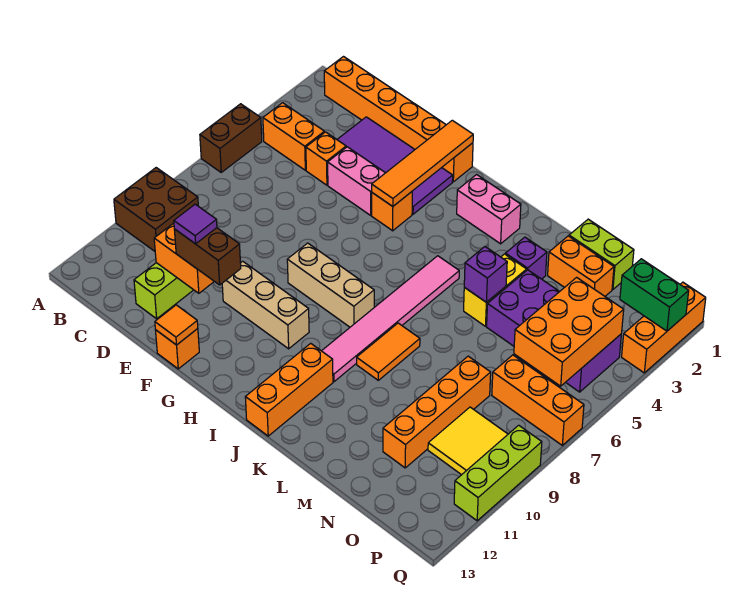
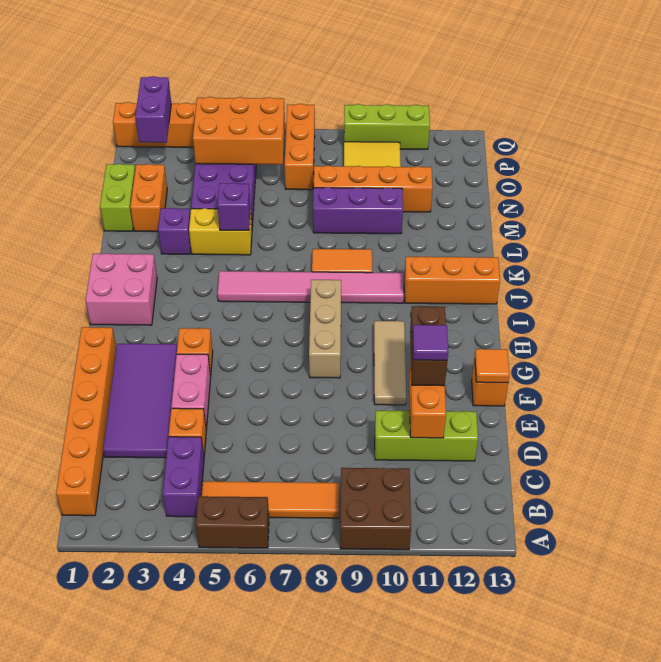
orange 1x2 brick [263,103,324,170] -> purple 1x2 brick [163,437,204,517]
tan 1x3 brick [222,261,309,349] -> tan 1x3 tile [374,321,406,405]
orange 1x4 tile [372,120,473,206] -> orange 1x4 tile moved to [201,481,339,518]
pink 1x2 brick [457,175,521,244] -> pink 2x2 brick [86,254,157,325]
none -> purple 1x3 brick [313,187,403,234]
green 1x2 brick [620,259,689,331] -> purple 1x2 brick [135,76,171,143]

